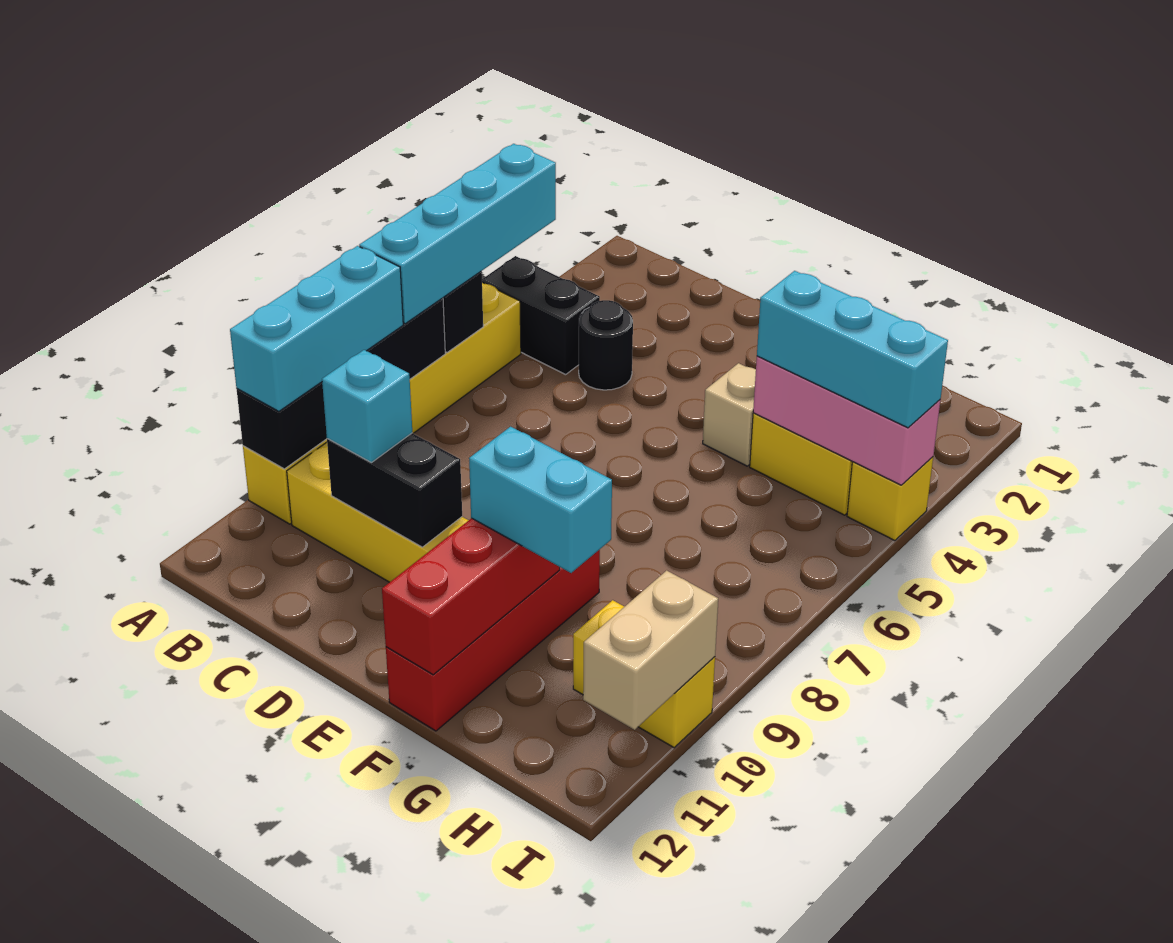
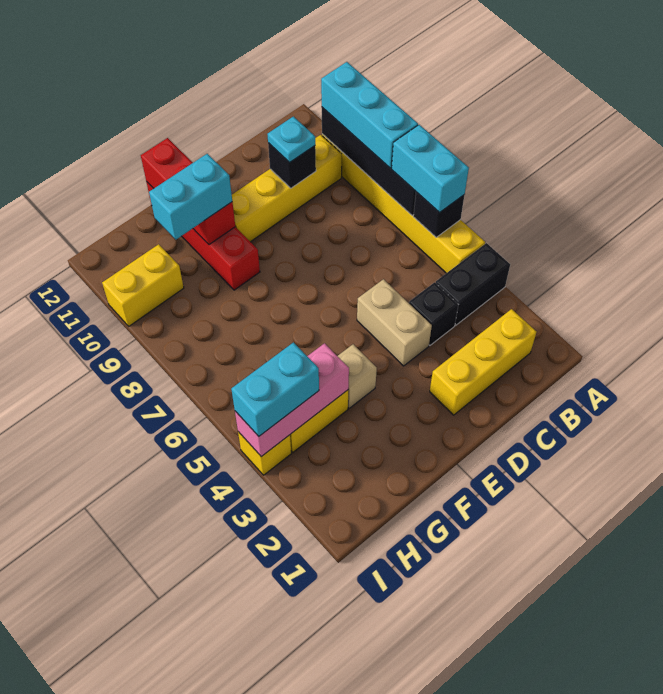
cyan 1x4 brick [359,144,556,324] -> cyan 1x2 brick [392,125,469,213]
none -> yellow 1x3 brick [430,309,536,415]
black 1x1 round brick [579,300,633,390] -> black 1x1 brick [409,282,458,345]
black 1x2 brick [327,433,462,547] -> black 1x1 brick [268,143,316,188]
cyan 1x1 brick [322,350,412,463] -> cyan 1x1 plate [267,116,315,163]
cyan 1x3 brick [757,271,948,428] -> cyan 1x2 brick [231,342,319,436]
tan 1x2 brick [583,570,718,730] -> tan 1x2 brick moved to [357,279,432,366]

